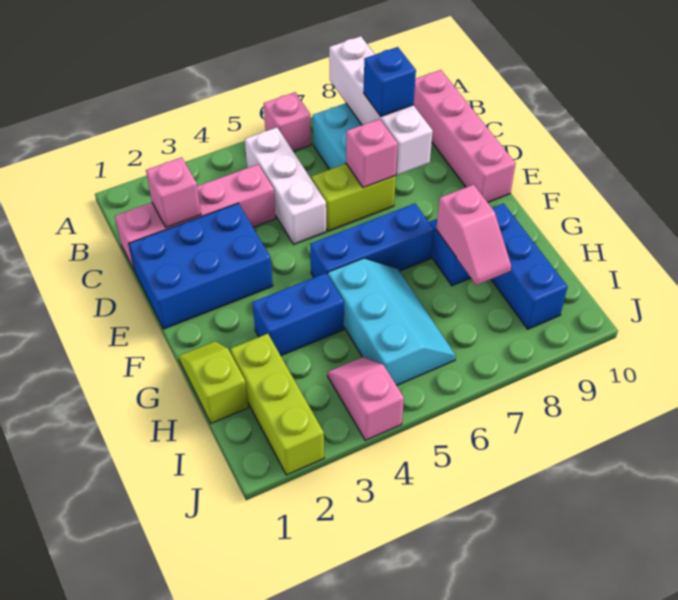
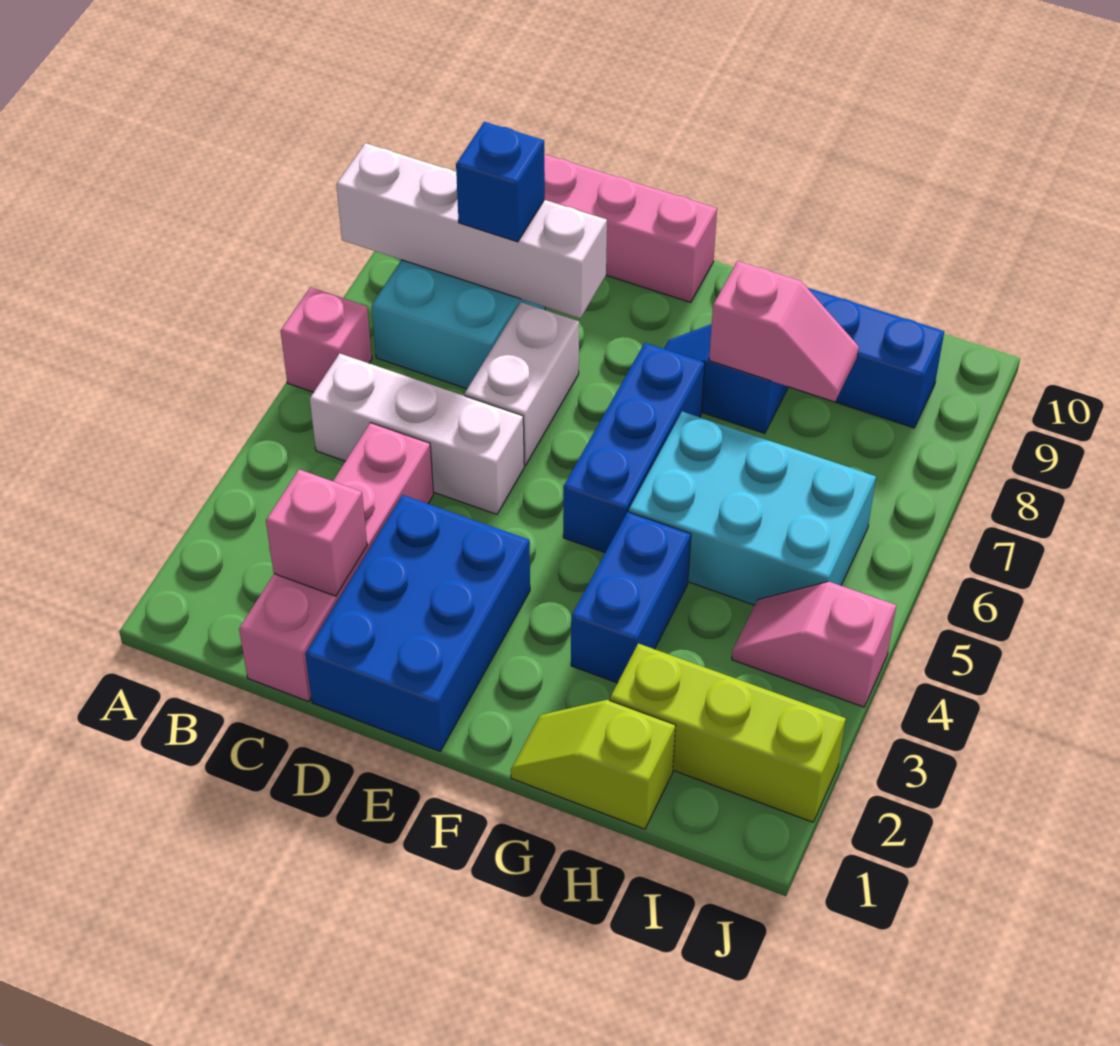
lime 1x2 brick [312,164,396,231] -> white 1x2 brick [465,302,579,466]
pink 1x1 brick [346,119,398,188] -> none
cyan 2x3 slope [328,258,456,385] -> cyan 2x3 brick [629,412,876,605]

